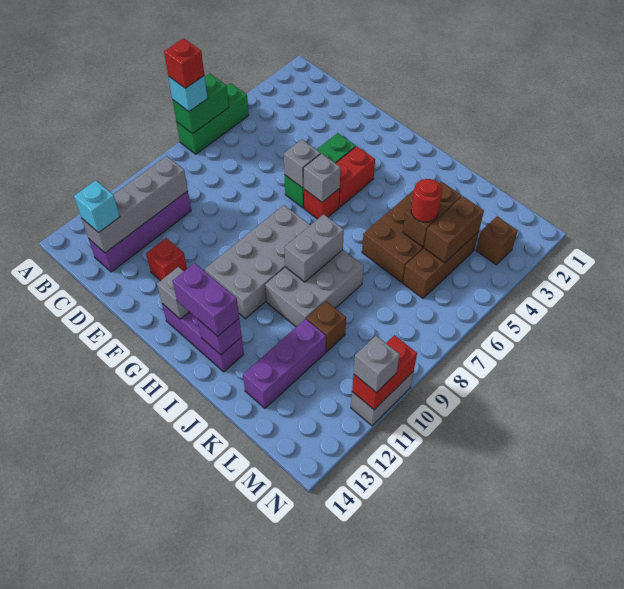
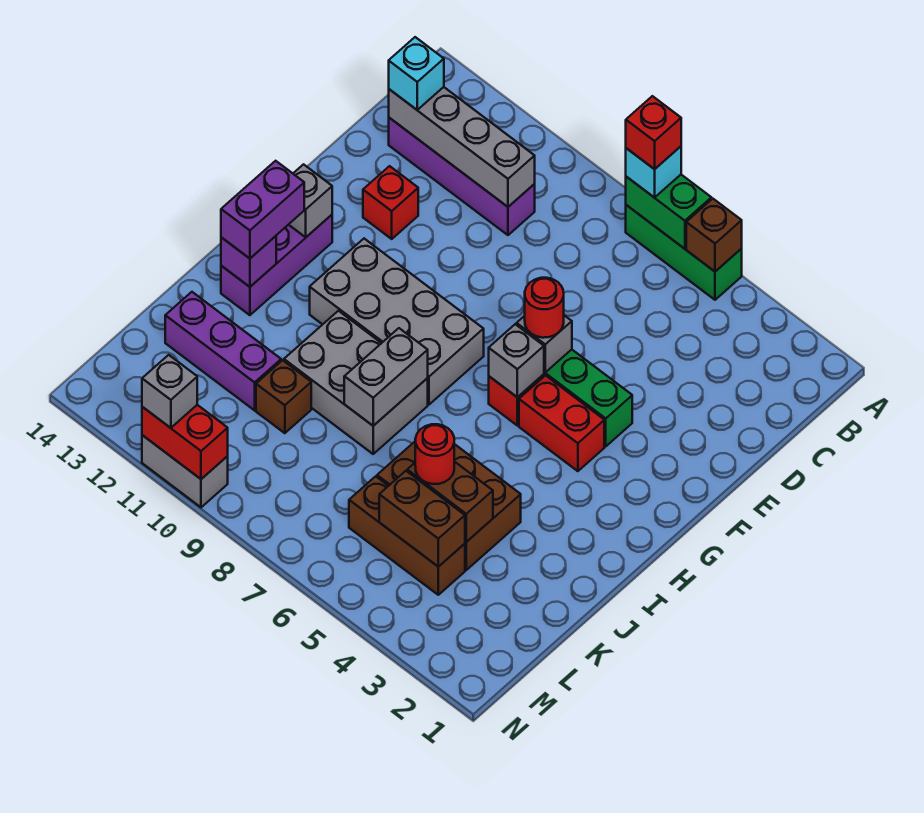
none -> red 1x1 round brick [525,278,564,338]
grey 1x2 brick [284,214,344,282] -> grey 1x2 brick turned to [344,328,428,426]
brown 1x1 brick [476,217,518,265] -> brown 1x1 brick moved to [686,199,742,271]

